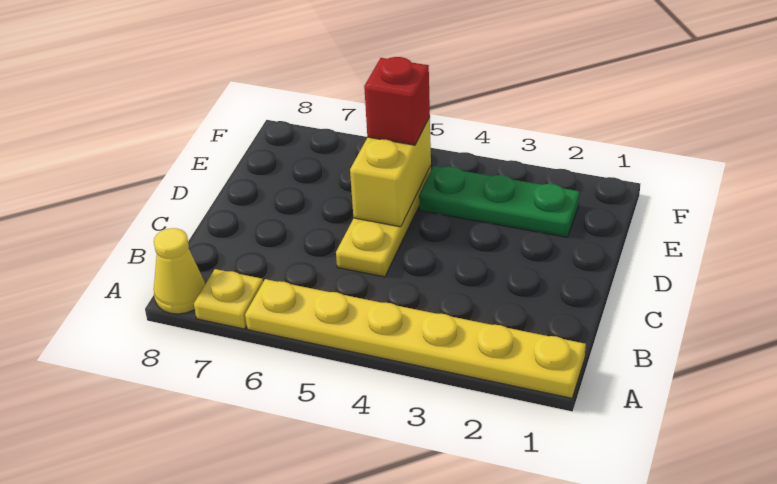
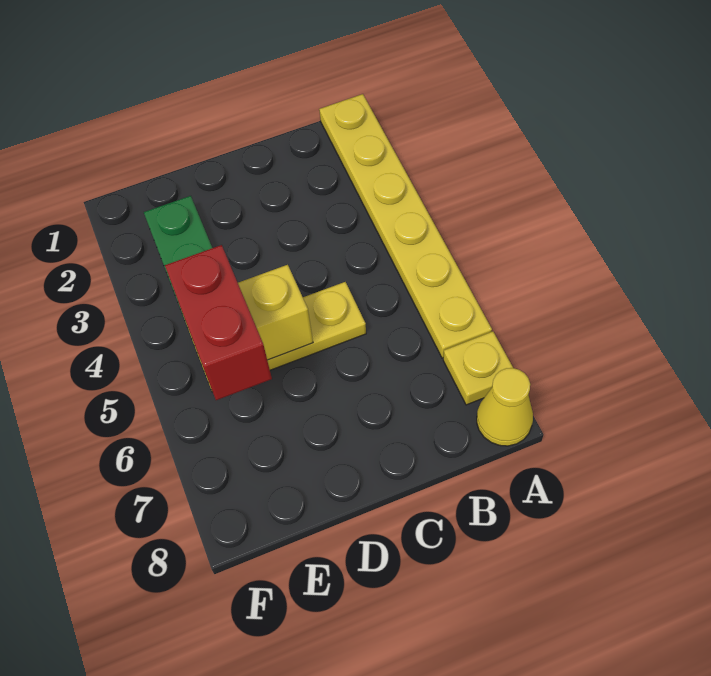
red 1x1 brick [364,57,430,145] -> red 1x2 brick [165,245,272,400]

